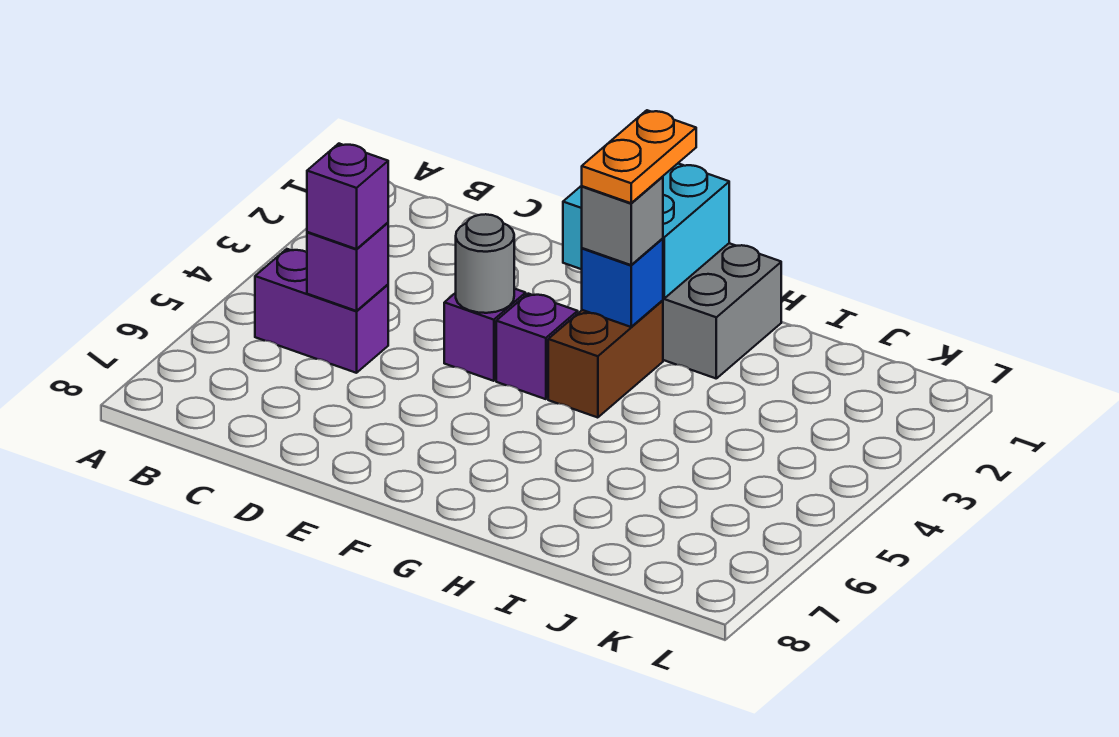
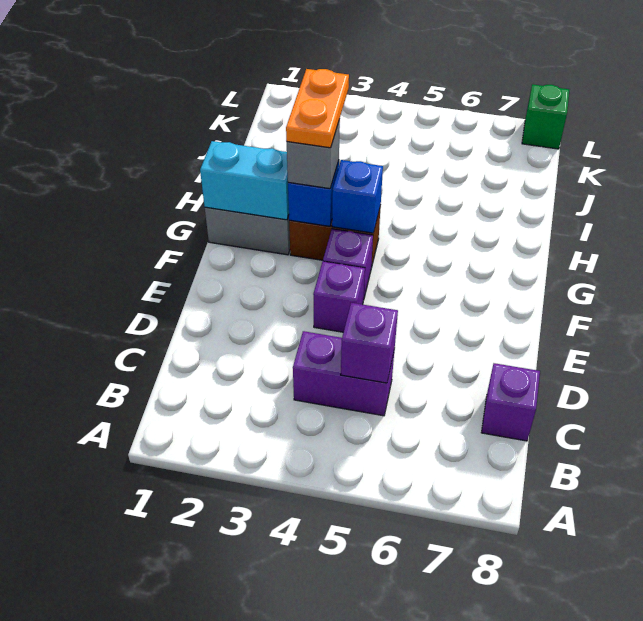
purple 1x2 brick [255,249,388,373] -> purple 1x2 brick turned to [293,331,395,416]
purple 1x1 brick [307,144,388,249] -> purple 1x1 brick moved to [481,363,540,441]
grey 1x1 round brick [456,214,514,313] -> none
cyan 2x2 brick [563,164,729,298] -> cyan 1x2 brick [200,141,289,220]
orange 1x2 plate [582,110,696,203] -> orange 1x2 plate turned to [286,69,349,148]
none -> blue 1x1 brick [332,160,383,233]
none -> green 1x1 brick [522,84,569,149]

